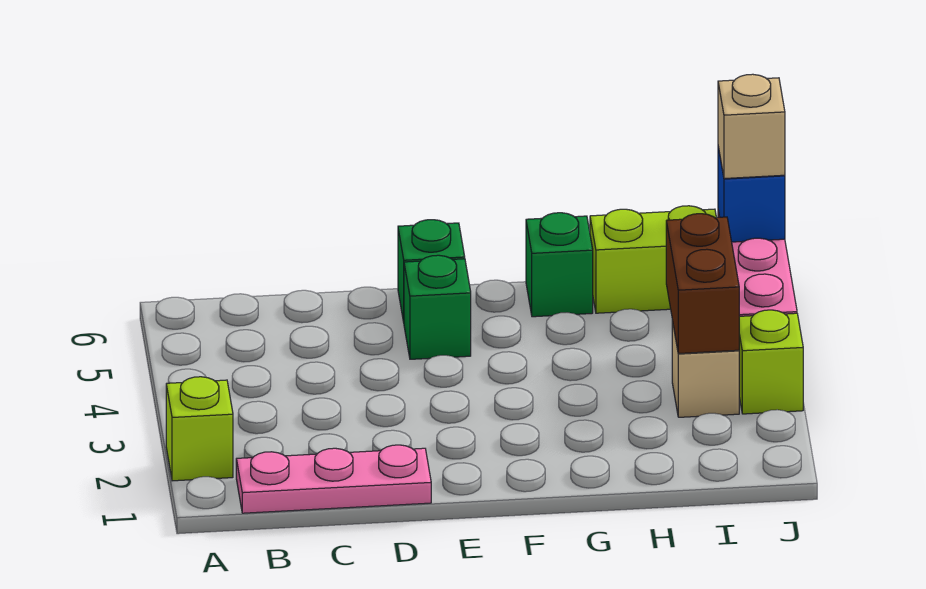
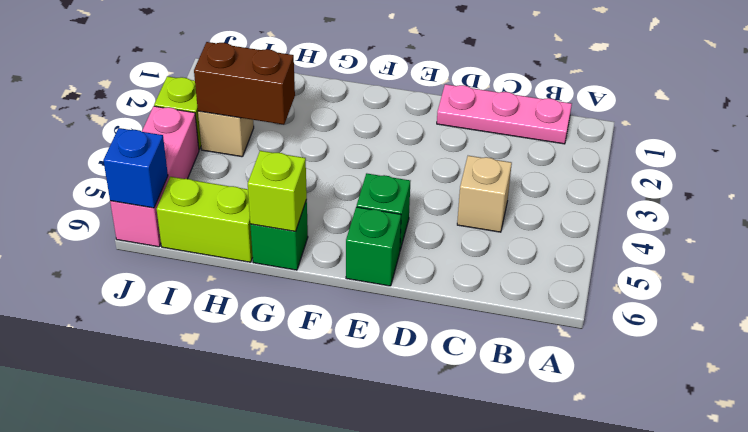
lime 1x1 brick [166,377,233,481] -> lime 1x1 brick moved to [248,151,307,231]
brown 1x2 brick [666,214,739,354] -> brown 1x2 brick turned to [194,42,295,125]
tan 1x1 brick [718,74,785,179] -> tan 1x1 brick moved to [457,156,512,232]

